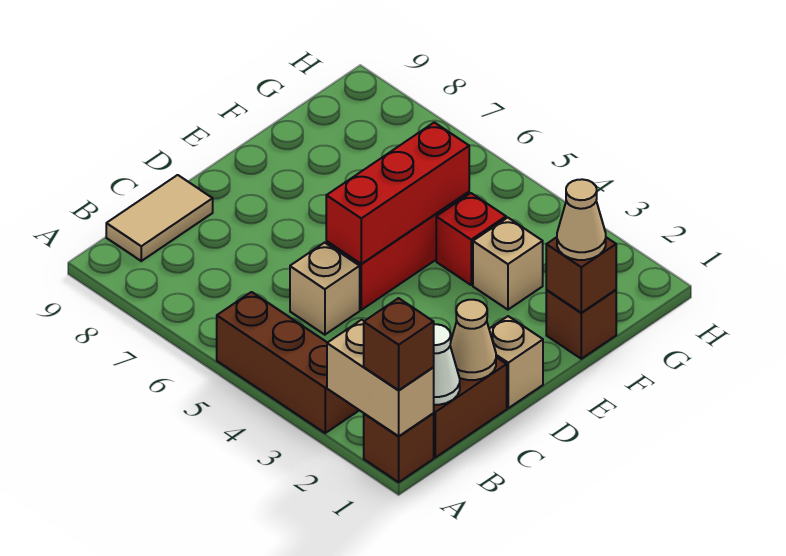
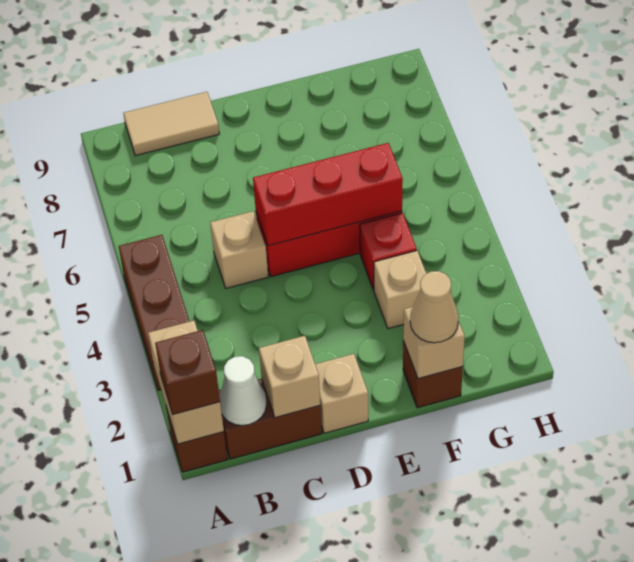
tan 1x1 cone [450,300,496,380] -> tan 1x1 brick [259,336,320,418]
brown 1x1 brick [546,237,616,313] -> tan 1x1 brick [403,307,465,379]

